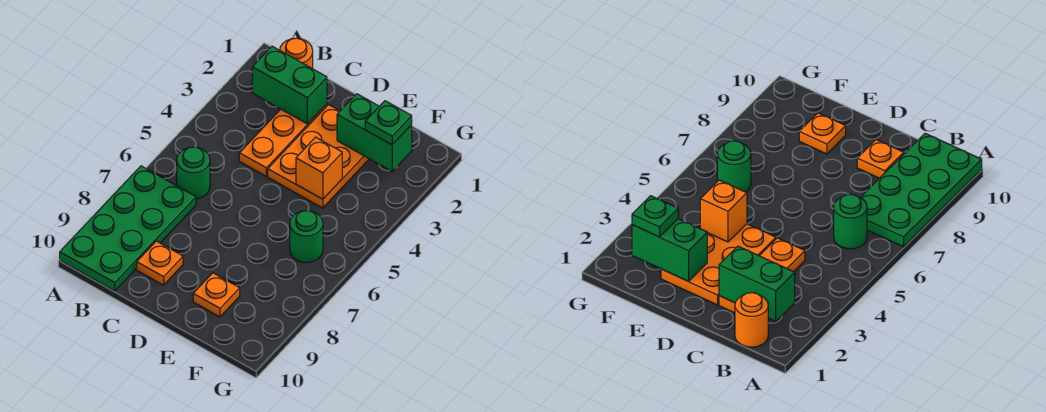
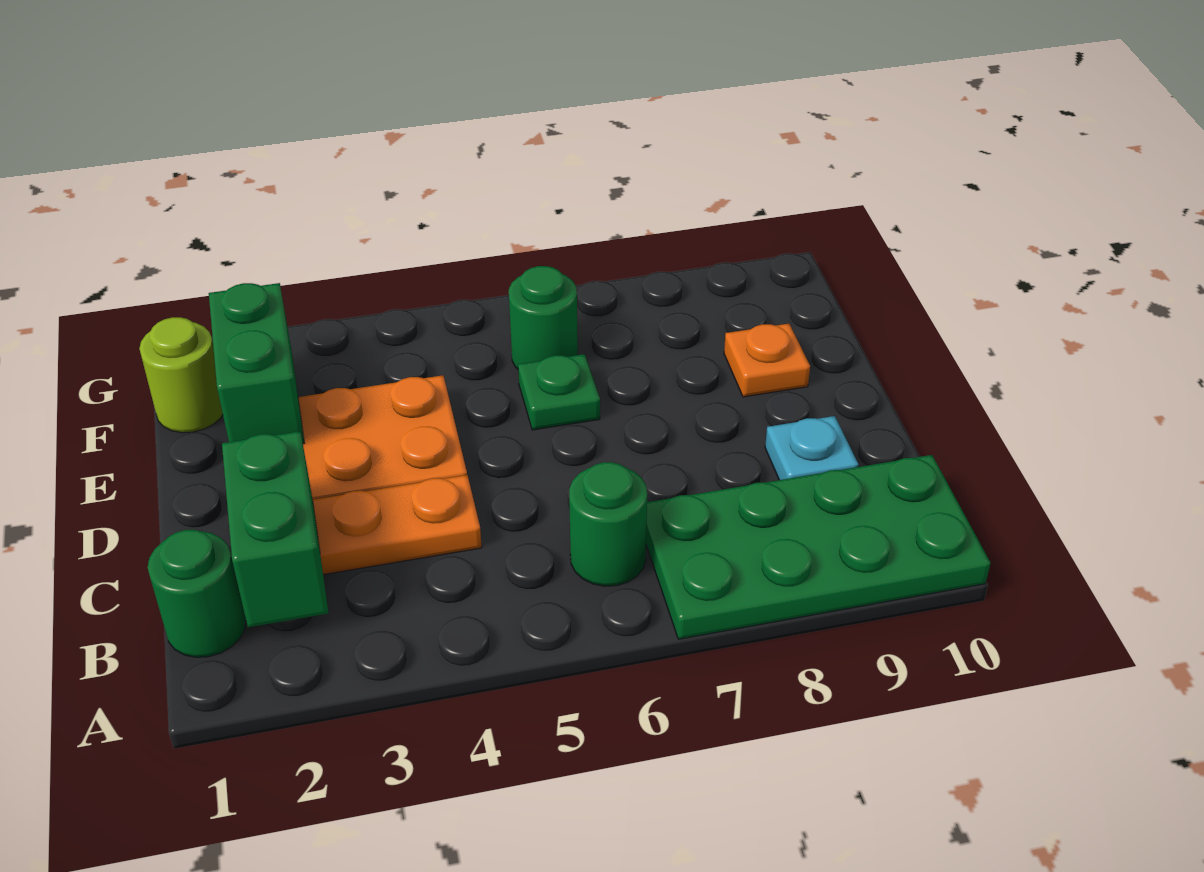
orange 1x1 round brick [280,38,313,69] -> green 1x1 round brick [148,530,246,657]
orange 1x1 plate [137,241,183,285] -> cyan 1x1 plate [765,416,859,480]
orange 1x1 brick [296,137,342,199] -> none
none -> lime 1x1 round brick [139,317,223,433]
green 1x1 plate [365,101,412,145] -> green 1x1 plate moved to [518,354,600,430]

